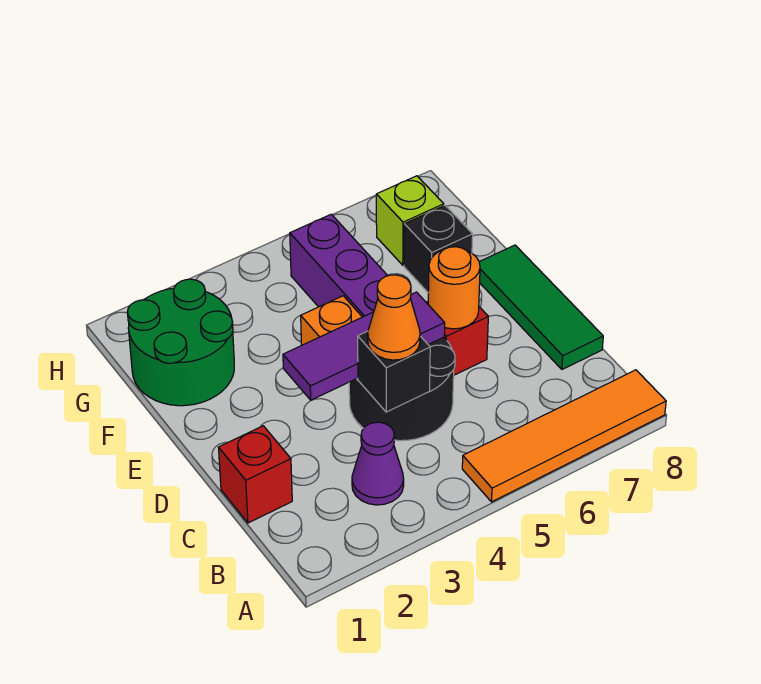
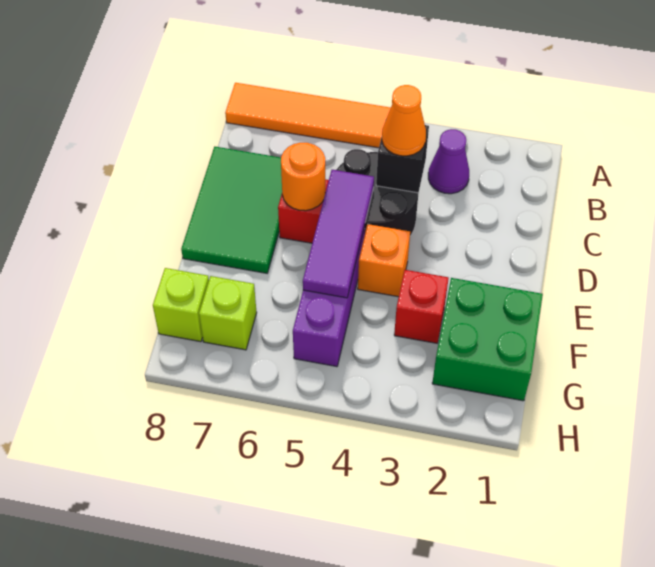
red 1x1 brick [218,426,292,523] -> red 1x1 brick moved to [394,270,449,343]
green 1x3 tile [479,245,603,369] -> green 2x3 tile [181,147,282,273]
purple 1x3 tile [283,292,445,400] -> purple 1x3 tile turned to [303,170,374,298]
green 2x2 round brick [127,279,234,406] -> green 2x2 brick [432,278,543,401]
black 1x1 brick [404,206,473,292] -> none
none -> lime 1x1 brick [153,268,209,342]

